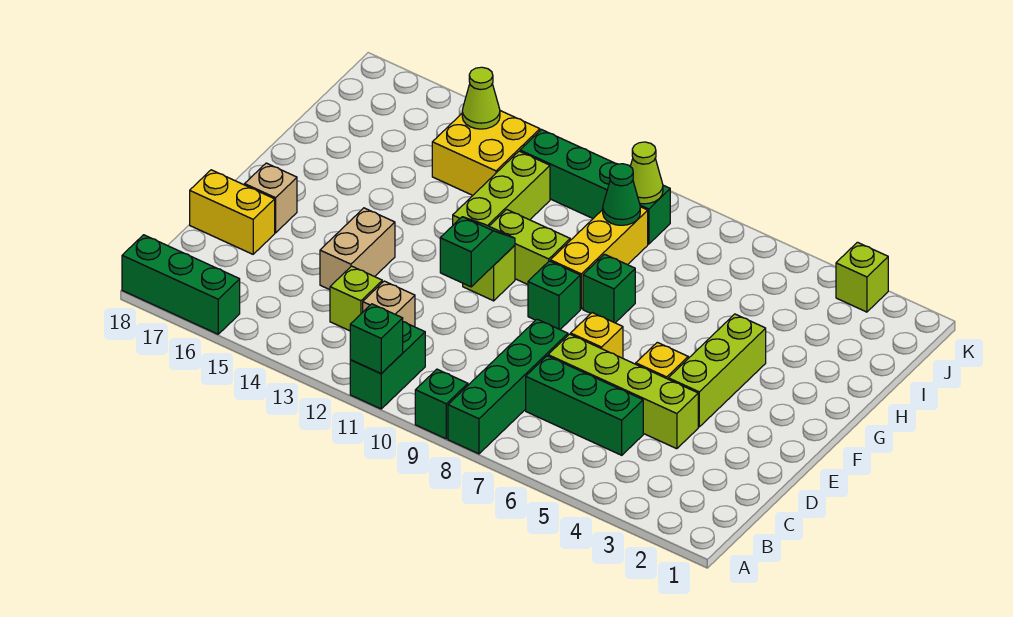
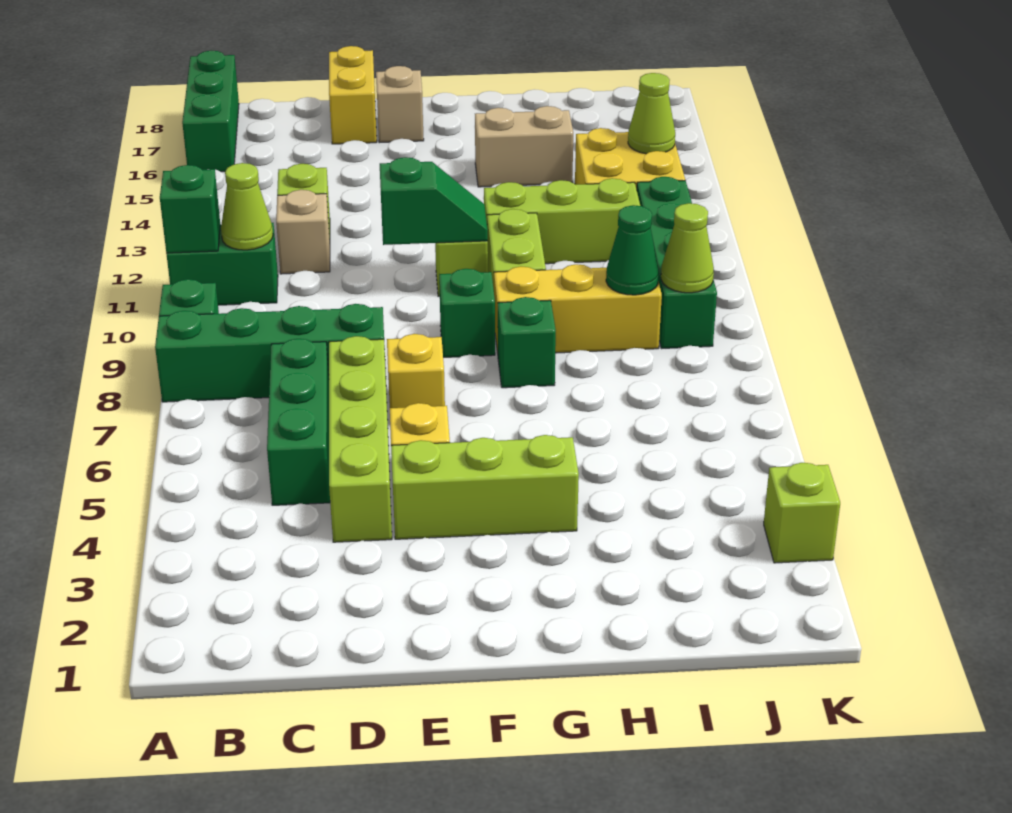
none -> lime 1x1 cone [221,163,273,250]
tan 1x2 brick [320,208,395,290] -> tan 1x2 brick moved to [475,106,573,187]

